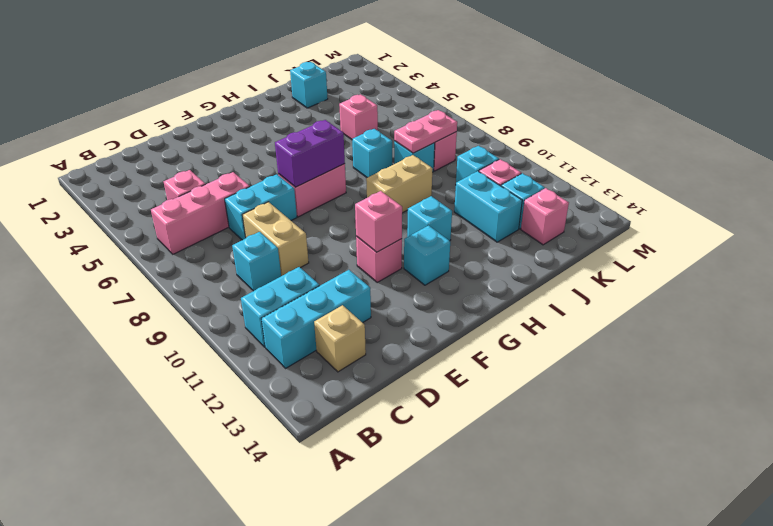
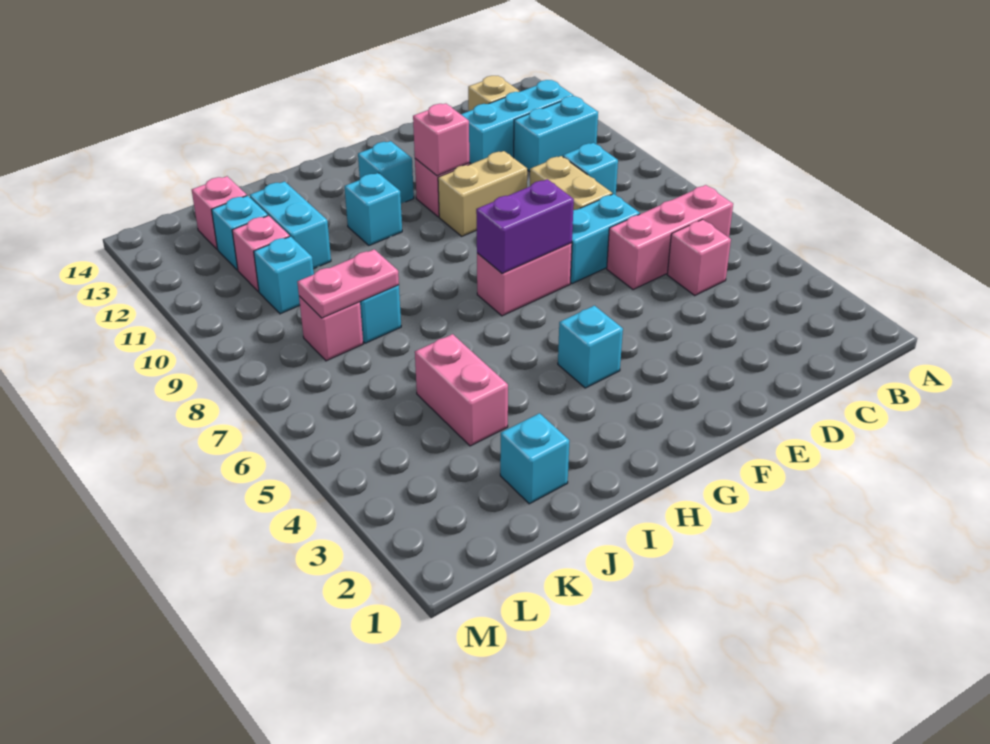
tan 1x2 brick [366,155,432,213] -> tan 1x2 brick moved to [438,151,527,236]
cyan 1x1 brick [352,129,392,178] -> cyan 1x1 brick moved to [558,306,623,388]
pink 1x1 brick [339,94,378,140] -> pink 1x2 brick [415,334,508,446]

